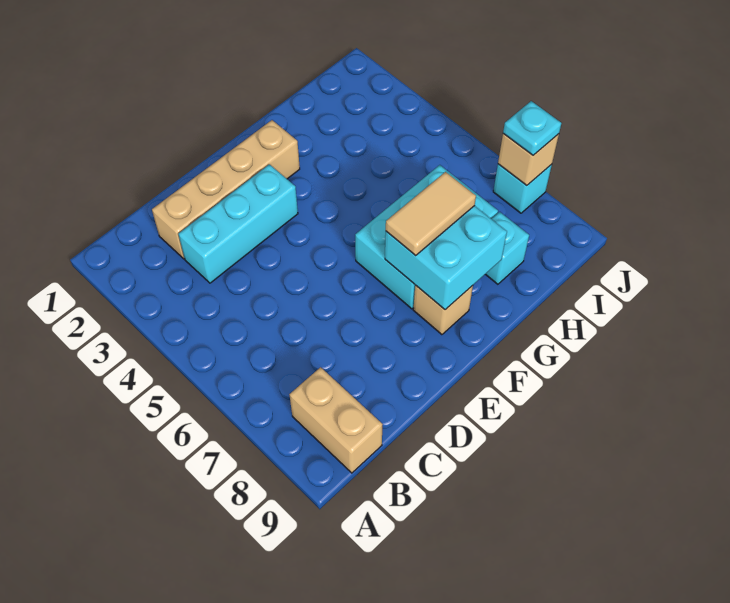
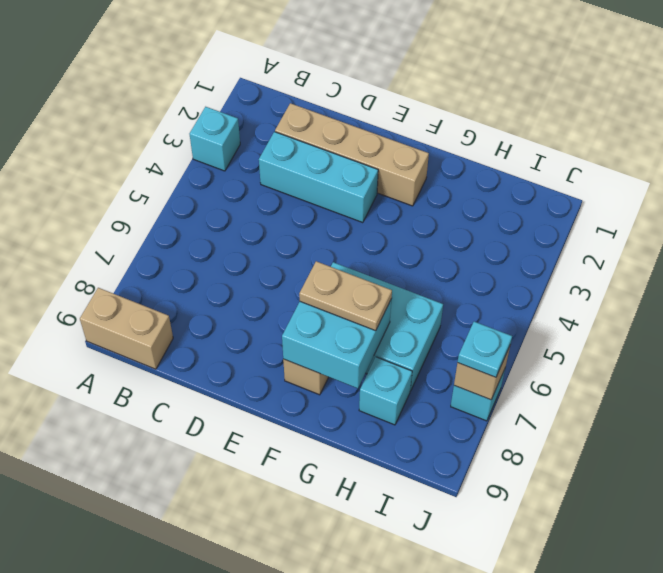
none -> cyan 1x1 brick [190,107,240,171]
tan 1x2 brick [289,367,383,473] -> tan 1x2 brick turned to [80,288,173,369]
tan 1x2 tile [386,172,476,256] -> tan 1x2 plate [299,261,392,331]

